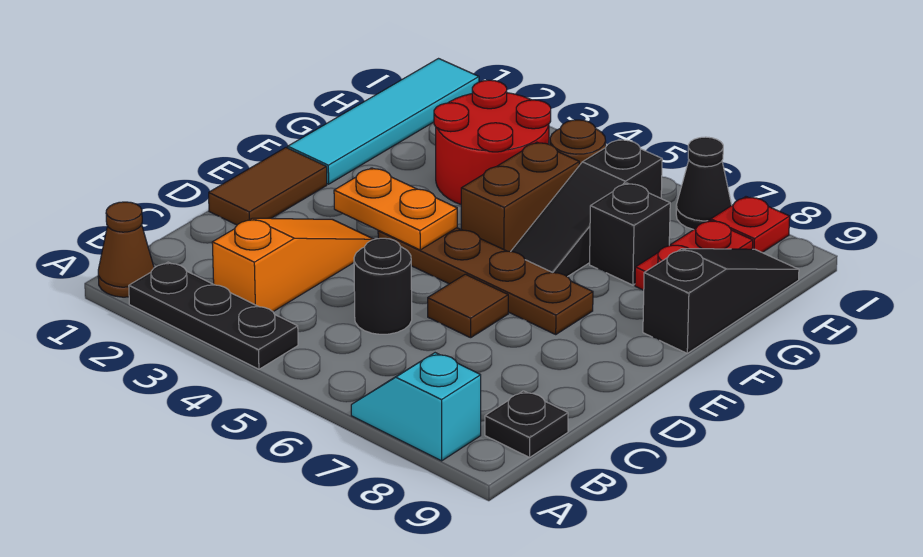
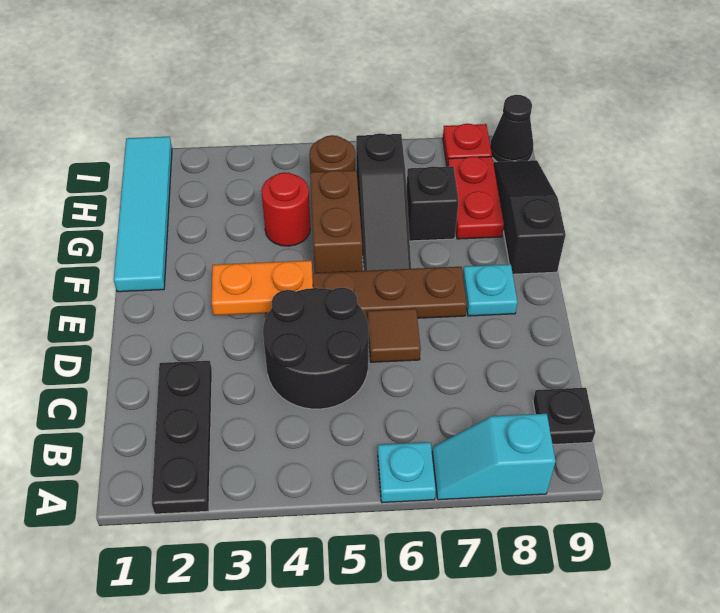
brown 1x1 cone [98,202,154,297] -> none
black 1x3 plate [129,262,298,369] -> black 1x3 plate turned to [152,361,212,514]
none -> cyan 1x1 plate [378,442,436,503]
orange 1x3 slope [212,218,374,312] -> none
black 1x1 round brick [354,238,412,334] -> black 2x2 round brick [263,287,369,409]
brown 1x2 tile [209,148,327,225] -> none
none -> cyan 1x1 plate [463,264,518,316]
red 2x2 round brick [434,80,551,204] -> red 1x1 round brick [262,172,310,246]
black 1x1 cone [676,137,732,230] -> black 1x1 cone moved to [490,95,533,162]

